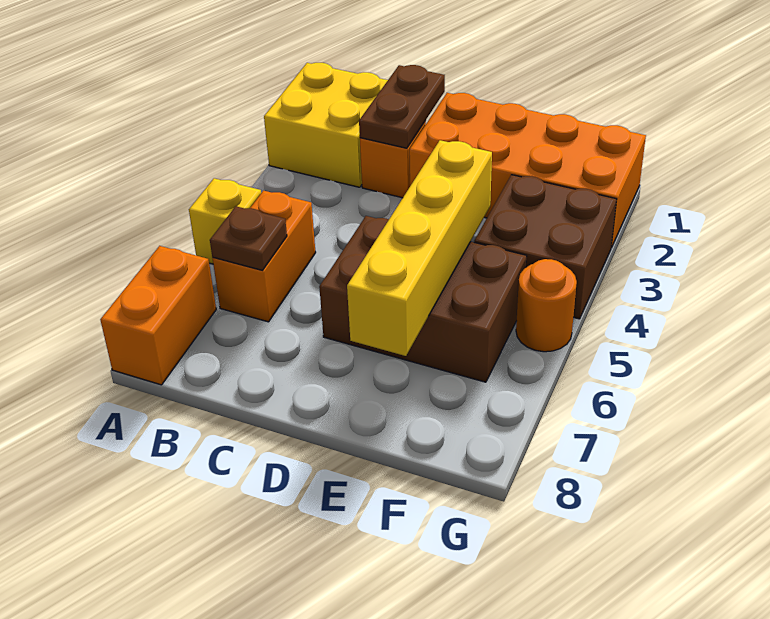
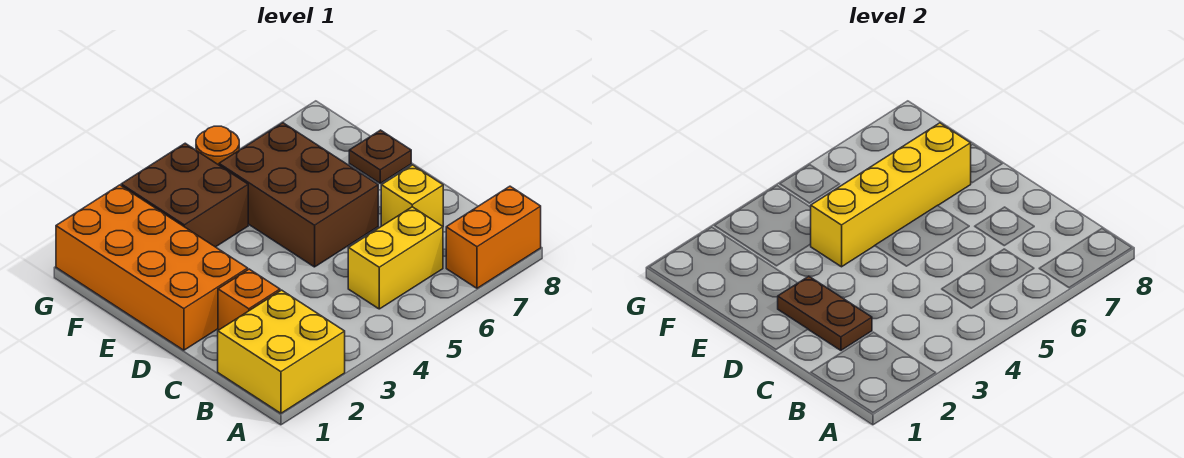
yellow 1x1 brick [189,178,261,264] -> yellow 1x1 brick moved to [381,165,443,226]
orange 1x2 brick [212,191,316,322] -> yellow 1x2 brick [348,207,443,309]
brown 1x1 plate [210,206,287,270] -> brown 1x1 plate moved to [349,130,411,183]
brown 1x2 plate [359,65,445,148] -> brown 1x2 plate turned to [778,276,872,350]

